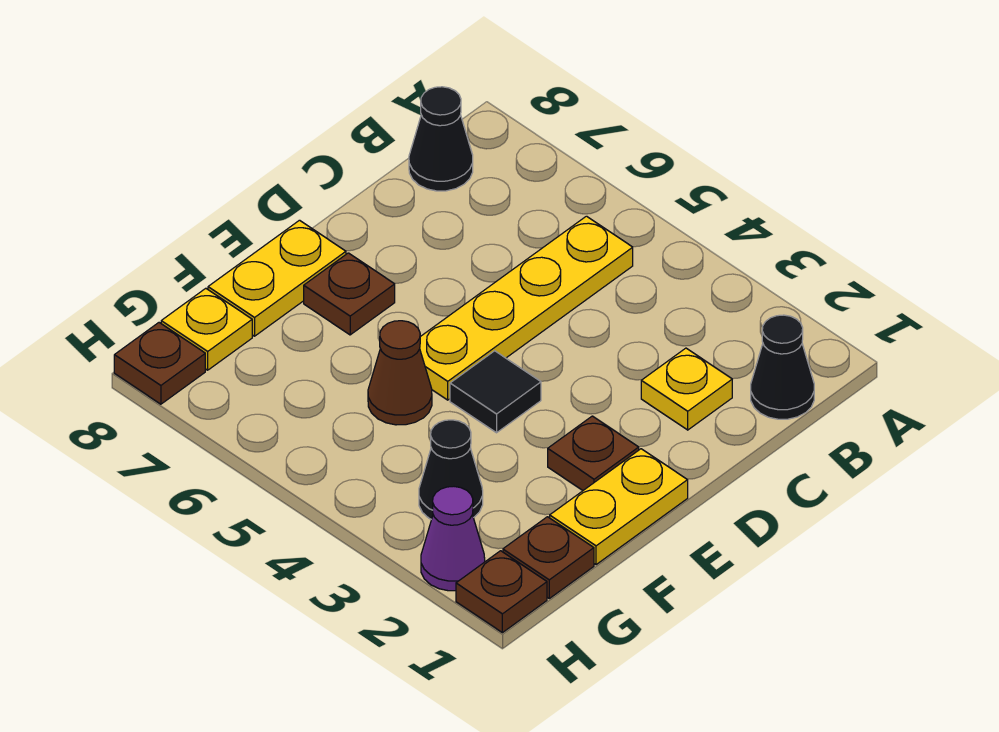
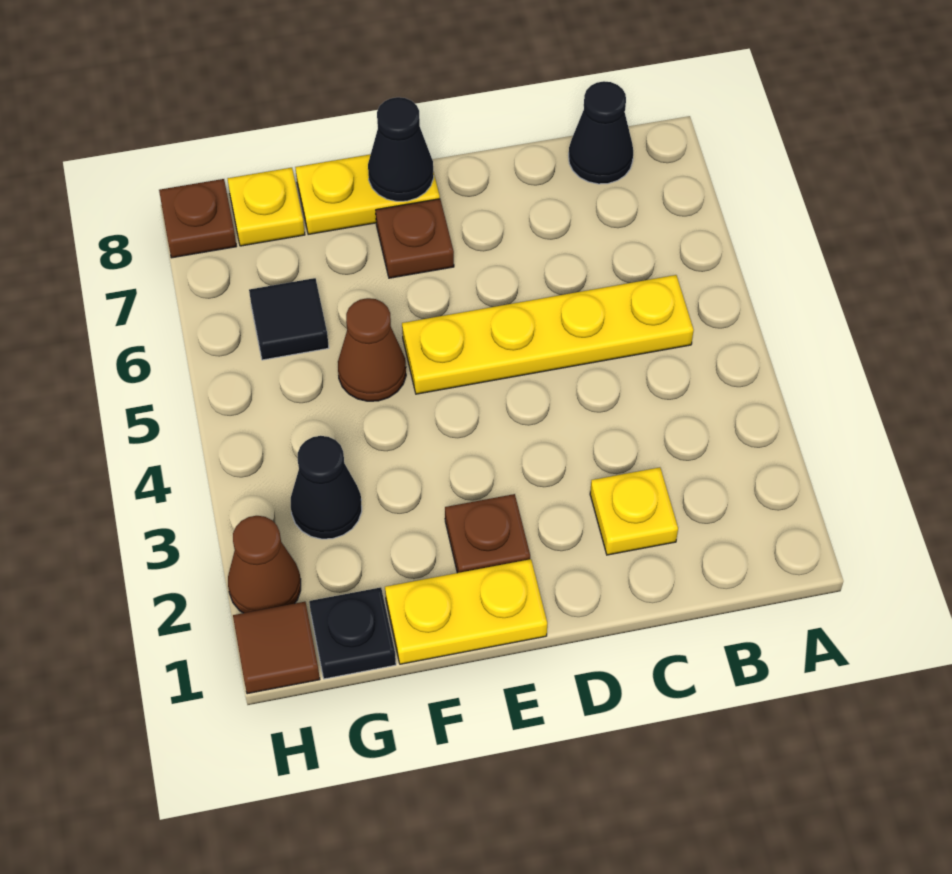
black 1x1 cone [751,315,814,419] -> black 1x1 cone moved to [368,97,434,201]
black 1x1 tile [450,351,541,433] -> black 1x1 tile moved to [249,278,329,360]
brown 1x1 plate [503,517,594,598] -> black 1x1 plate [309,587,396,679]
brown 1x1 plate [456,551,547,633] -> brown 1x1 tile [233,602,320,694]
purple 1x1 cone [421,487,485,591] -> brown 1x1 cone [228,516,301,613]

